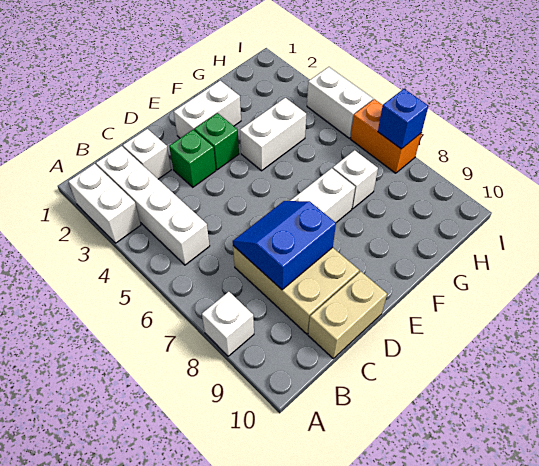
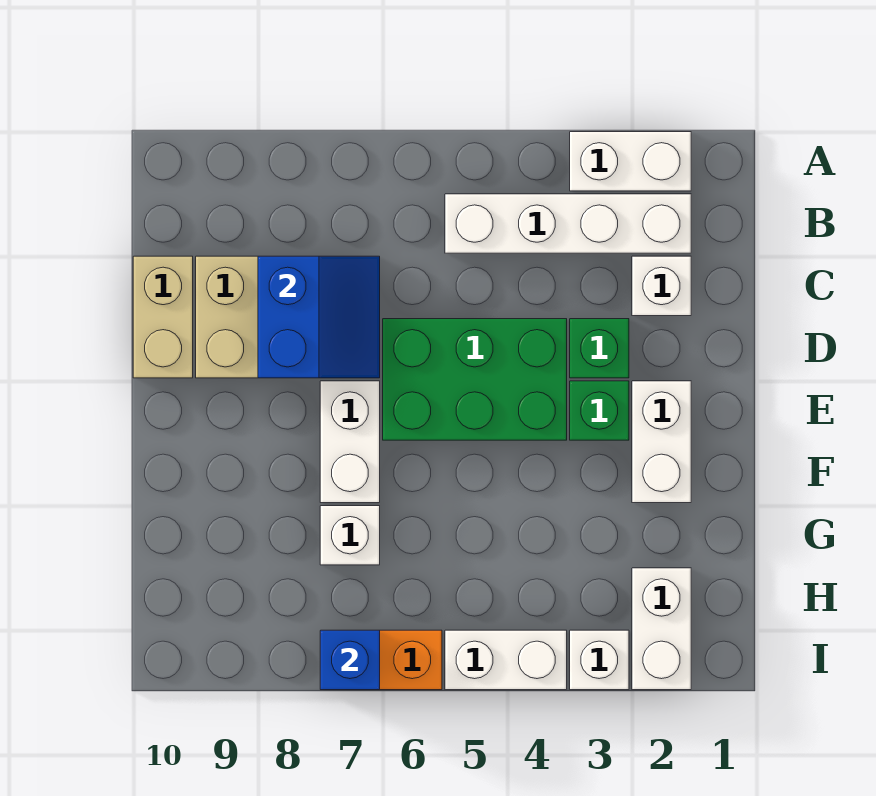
white 1x1 brick [202,292,254,356] -> white 1x1 brick moved to [570,630,629,690]
none -> green 2x3 brick [383,319,567,440]
white 1x2 brick [240,98,306,171] -> white 1x2 brick moved to [632,568,691,690]

